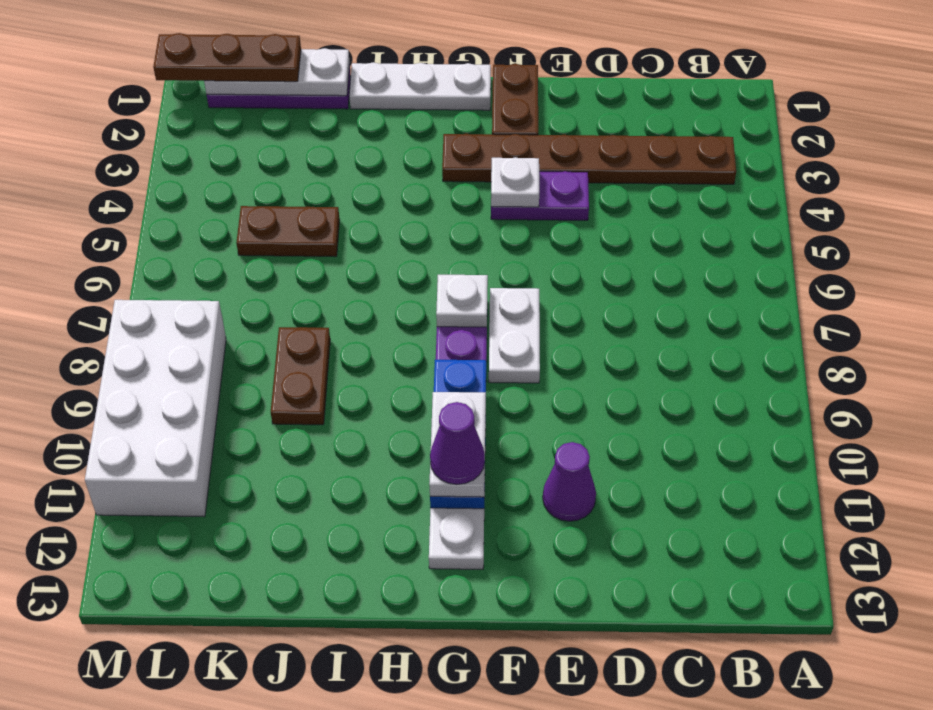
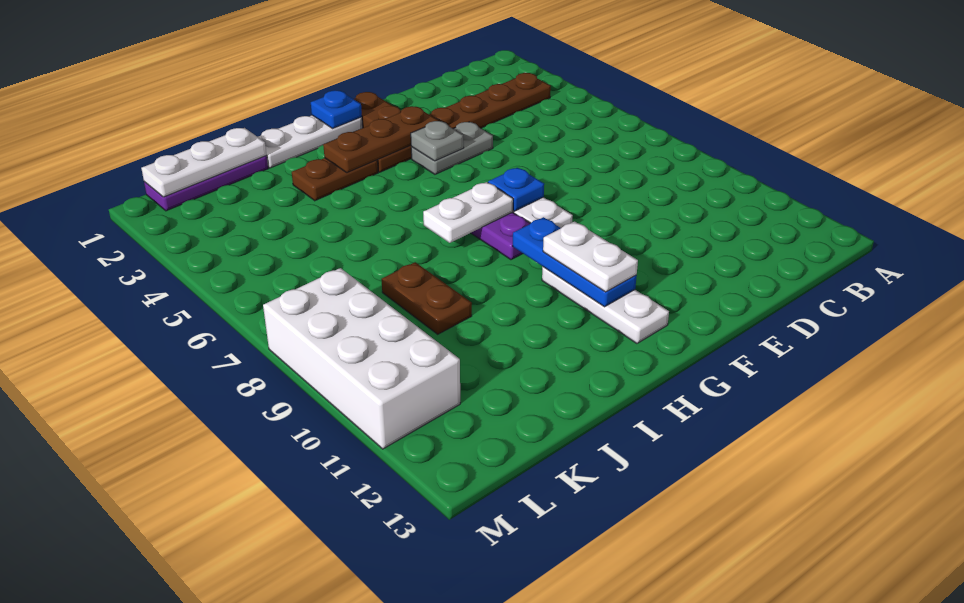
purple 1x2 plate [491,171,589,220] -> grey 1x2 plate [411,122,493,174]
purple 1x1 cone [543,442,596,521] -> none
white 1x1 plate [491,157,539,207] -> grey 1x1 plate [411,121,464,161]
none -> blue 1x1 plate [488,168,544,211]
none -> blue 1x1 plate [311,90,362,128]
white 1x1 plate [436,275,488,327] -> white 1x2 plate [423,182,513,243]
purple 1x1 cone [430,402,485,484] -> none
brown 1x2 plate [236,206,340,257] -> brown 1x2 plate moved to [292,158,378,201]
brown 1x3 plate [153,33,301,82] -> brown 1x3 plate moved to [323,106,438,173]

